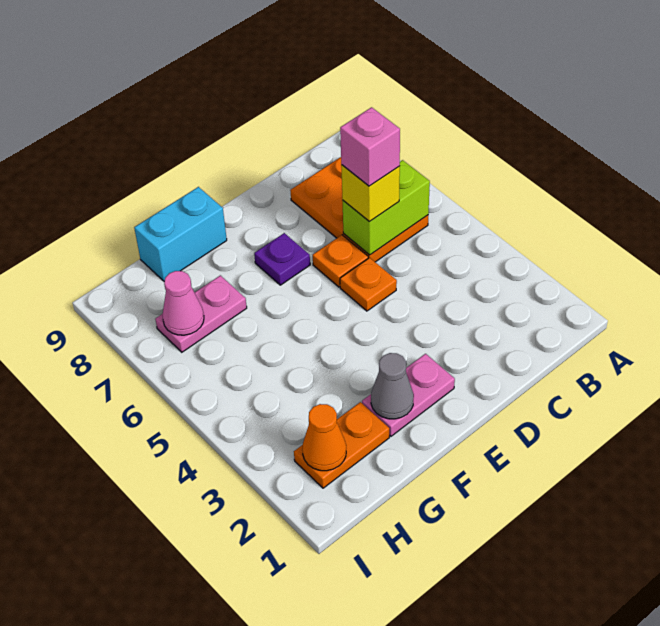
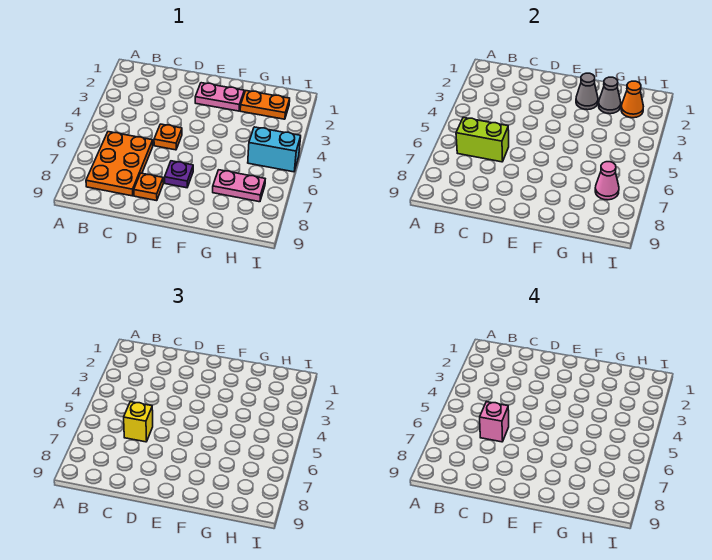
orange 1x1 plate [313,235,368,287] -> orange 1x1 plate moved to [134,173,163,201]
cyan 1x2 brick [134,187,227,281] -> cyan 1x2 brick moved to [248,127,301,172]
none -> grey 1x1 cone [599,77,621,114]

